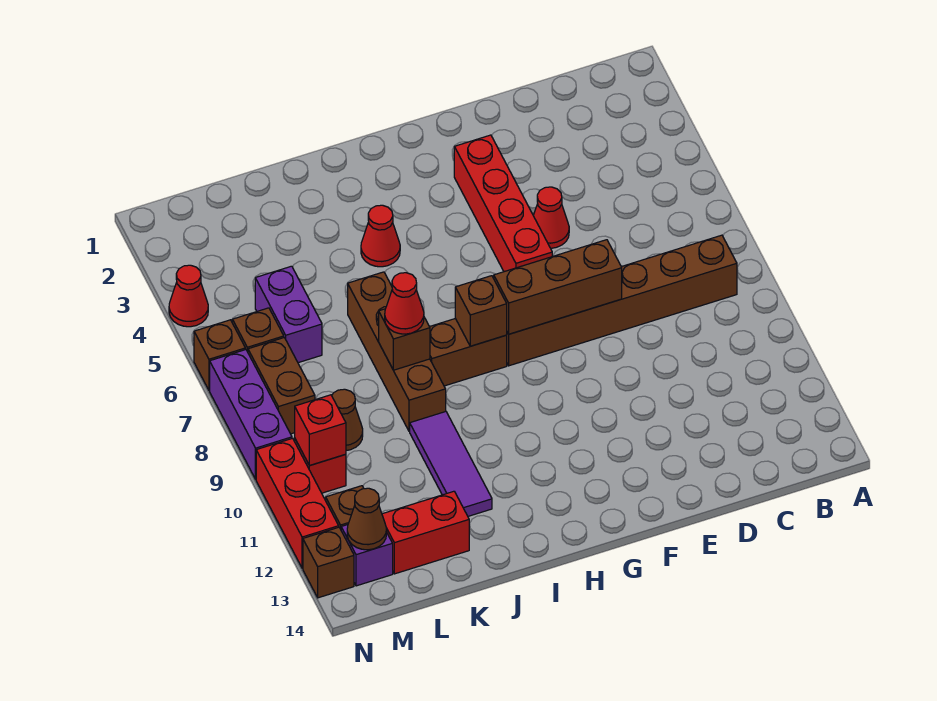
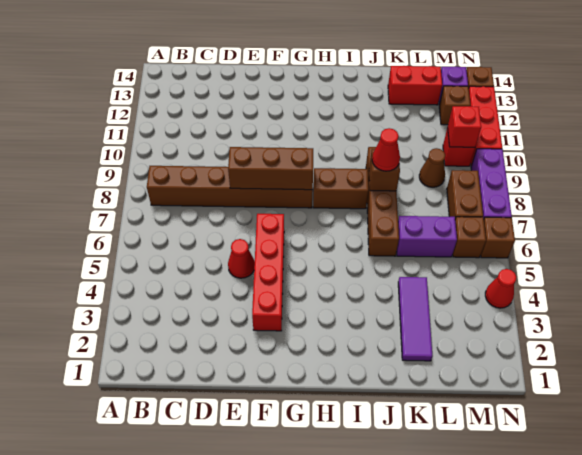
brown 1x1 brick [455,276,507,346] -> none
red 1x1 cone [361,205,400,267] -> none
purple 1x3 tile [410,412,492,516] -> purple 1x3 tile moved to [398,277,432,361]
purple 1x2 brick [255,266,322,363] -> purple 1x2 brick turned to [397,216,457,257]
brown 1x1 cone [347,488,387,550] -> none

